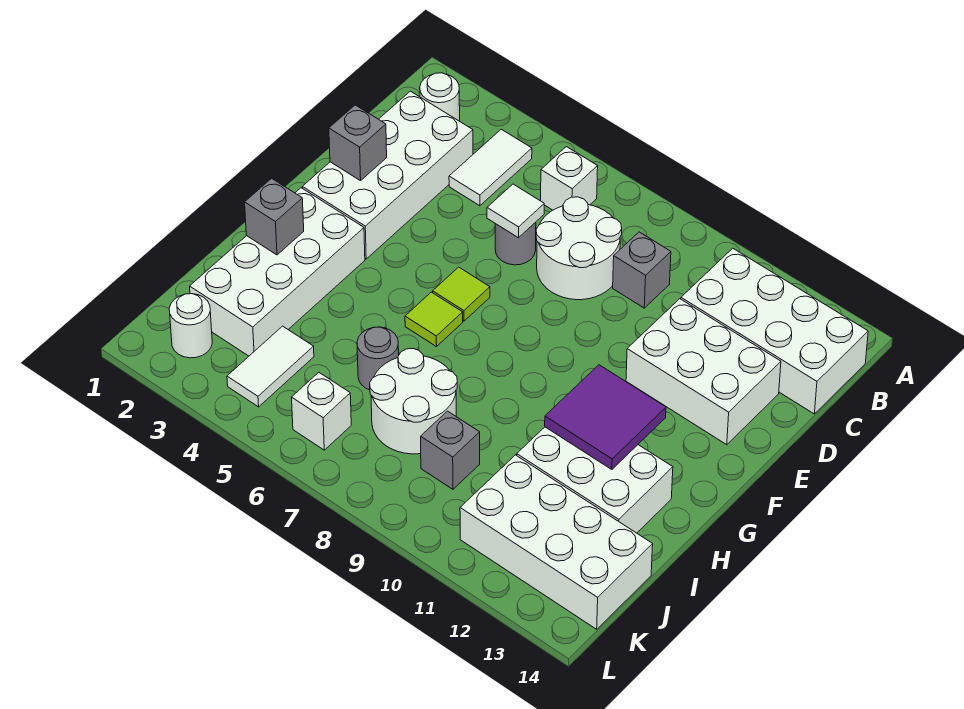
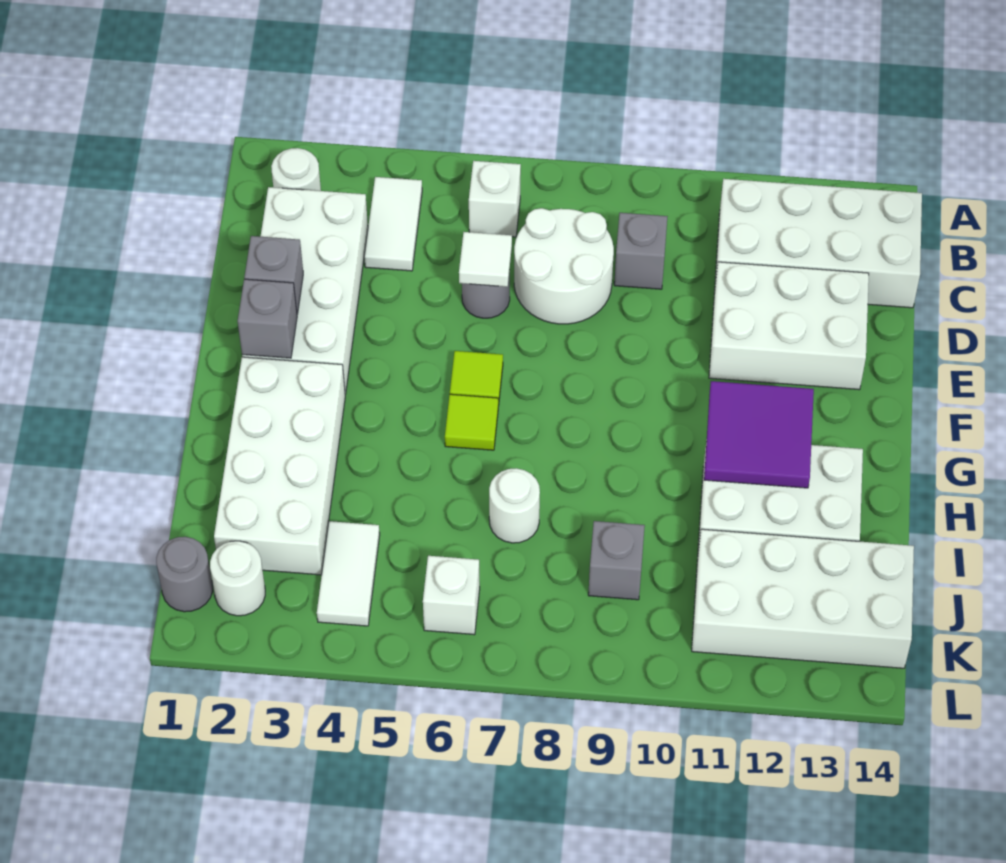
grey 1x1 brick [245,178,304,255] -> grey 1x1 brick moved to [238,279,297,358]
grey 1x1 round brick [357,327,399,390] -> grey 1x1 round brick moved to [156,537,213,612]
white 2x2 round brick [370,349,457,454] -> white 1x1 round brick [489,468,540,543]

